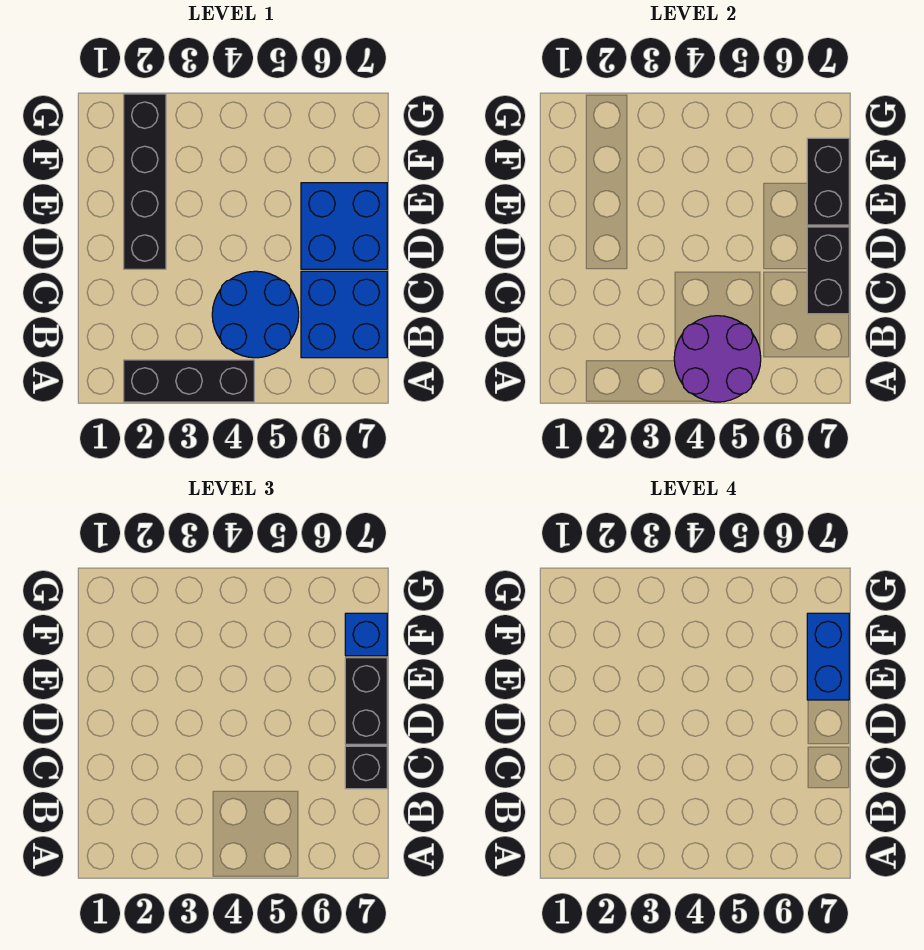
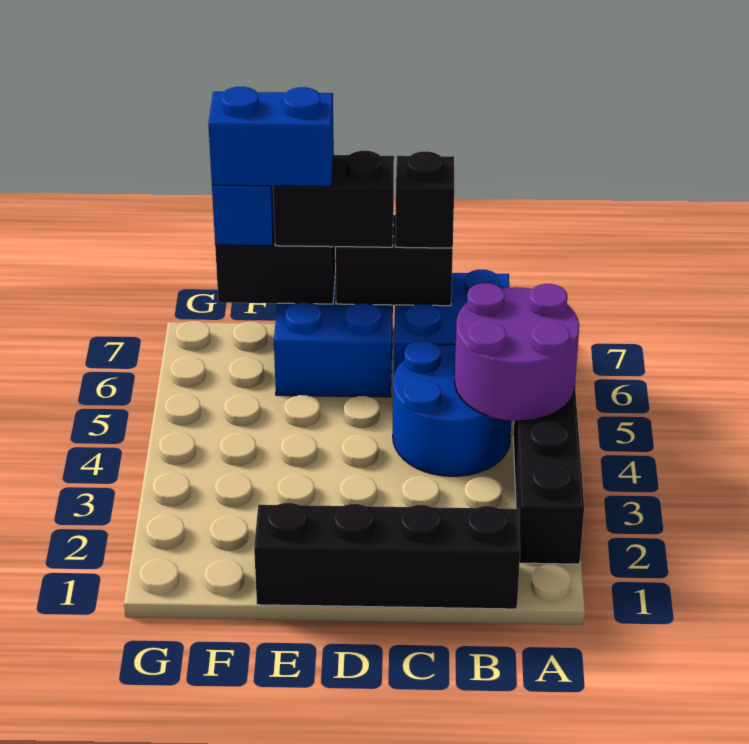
black 1x4 brick [124,94,166,269] -> black 1x4 brick moved to [254,503,520,609]

